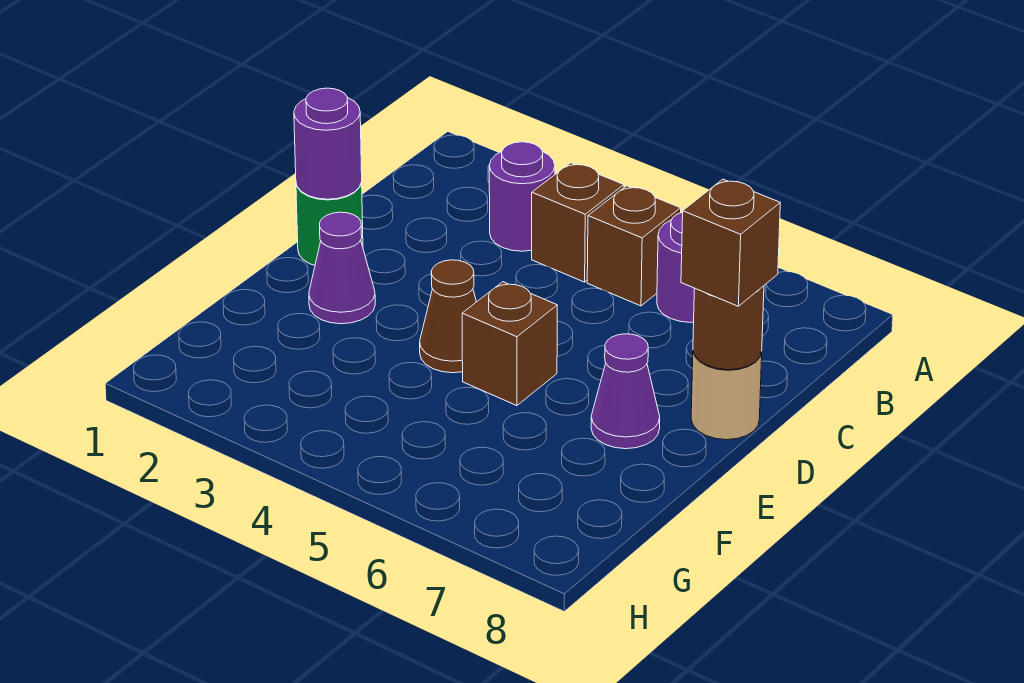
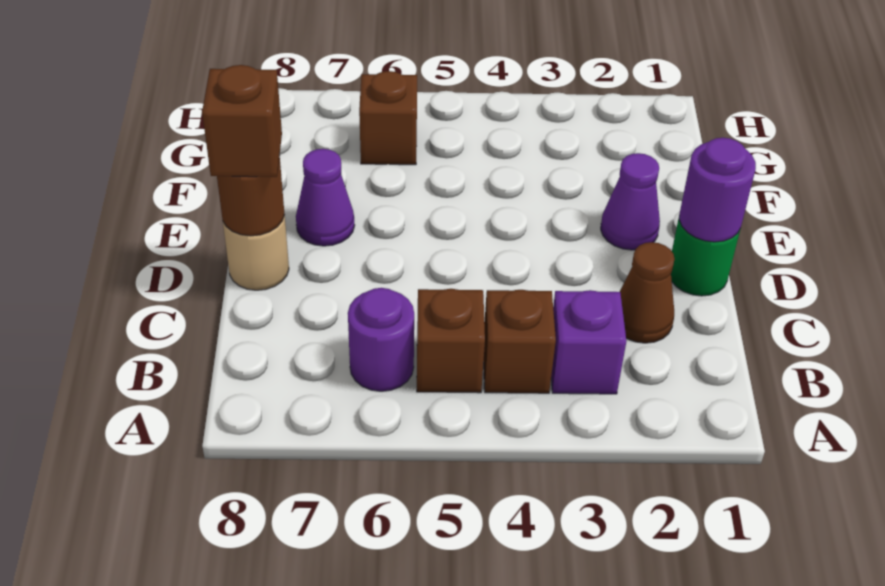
purple 1x1 round brick [489,142,555,251] -> purple 1x1 brick [551,290,626,394]
brown 1x1 cone [420,260,476,373] -> brown 1x1 cone moved to [620,242,674,343]
brown 1x1 brick [462,282,557,406] -> brown 1x1 brick moved to [359,71,417,165]

